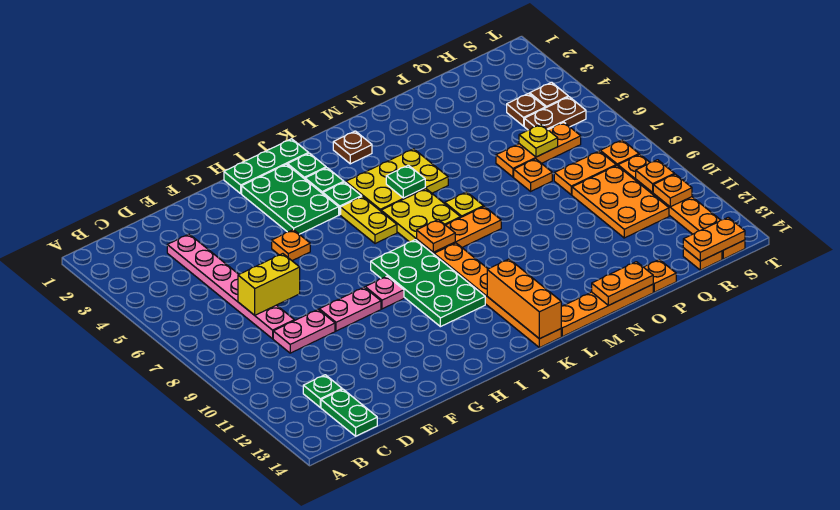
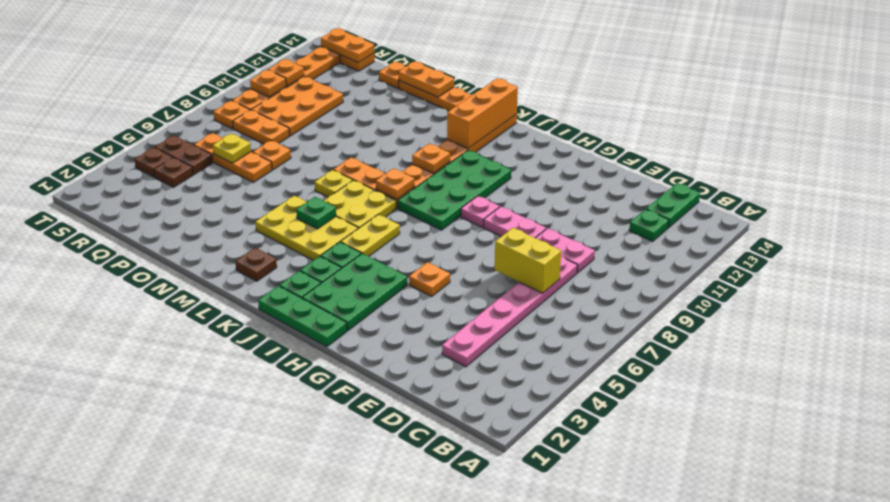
none -> orange 1x1 plate [412,143,450,173]

